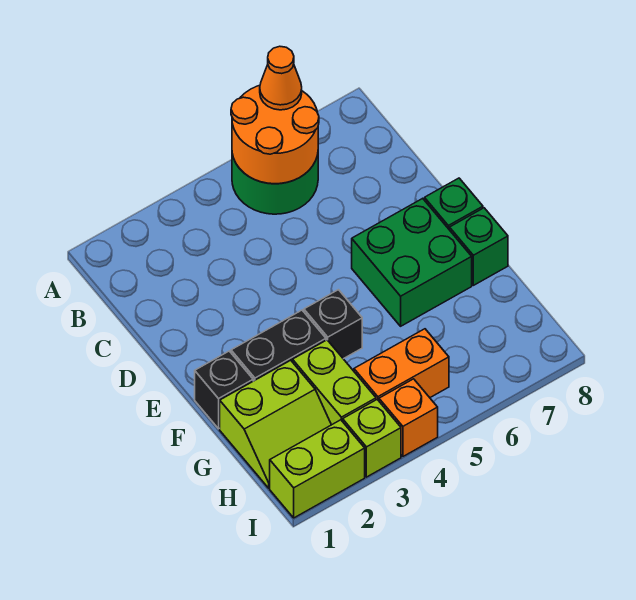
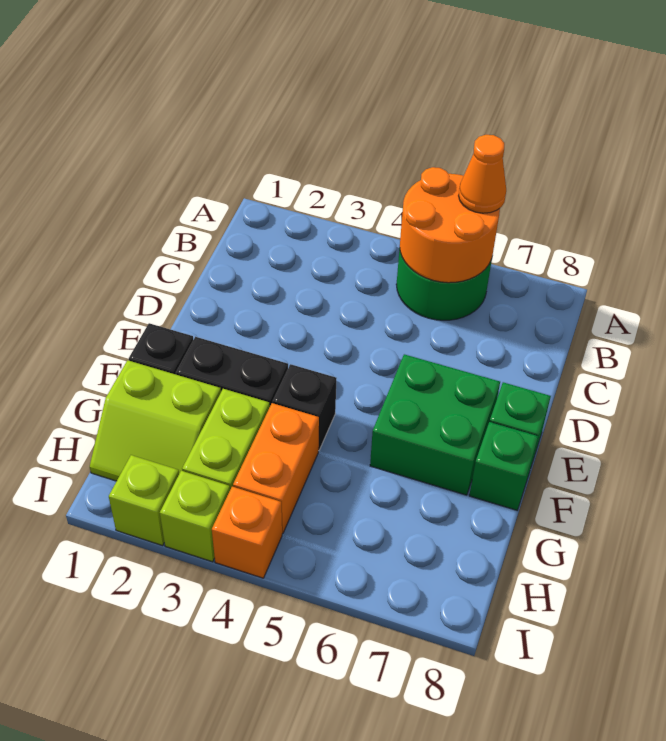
orange 1x2 brick [354,329,449,401] -> orange 1x2 brick turned to [233,403,319,534]
lime 1x2 brick [270,420,365,518] -> lime 1x1 brick [109,455,179,546]

